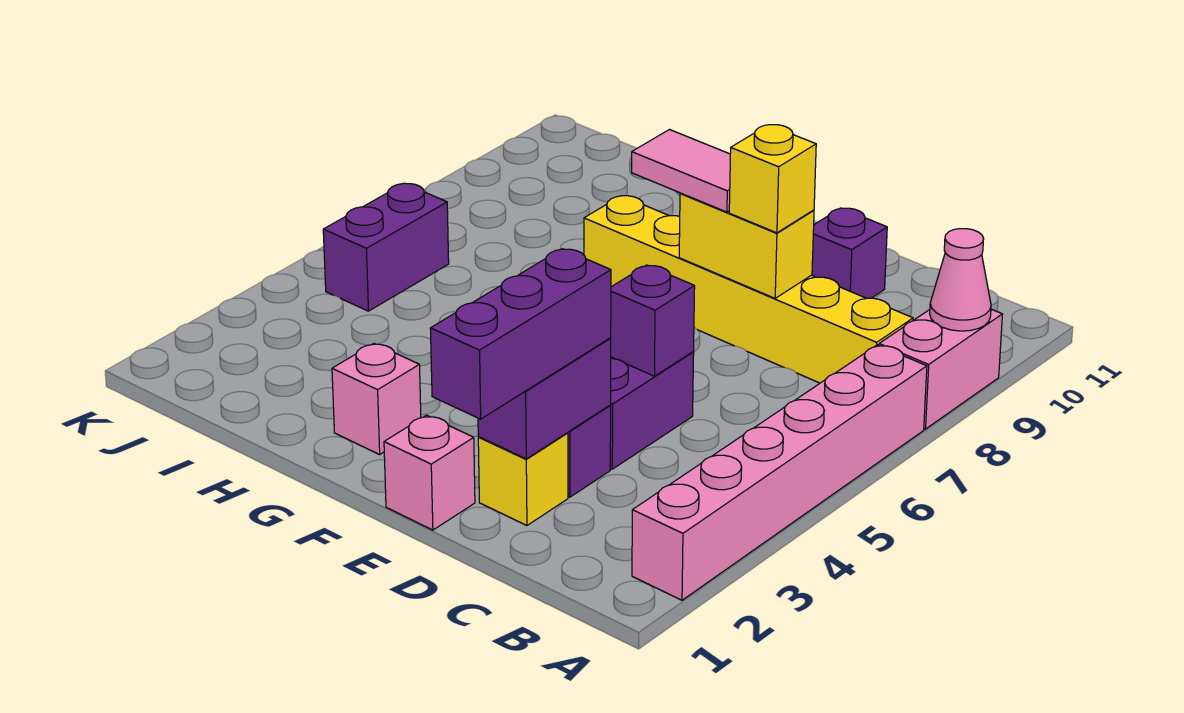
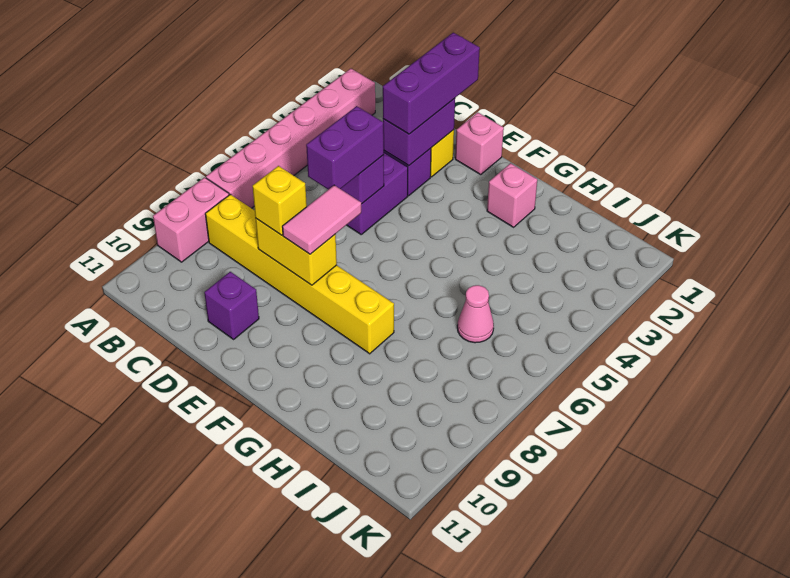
pink 1x1 cone [930,229,991,331] -> pink 1x1 cone moved to [457,285,494,343]
pink 1x2 tile [632,130,730,212] -> pink 1x2 tile turned to [282,185,361,254]
purple 1x2 brick [323,183,449,311] -> purple 1x2 brick moved to [306,106,384,190]

